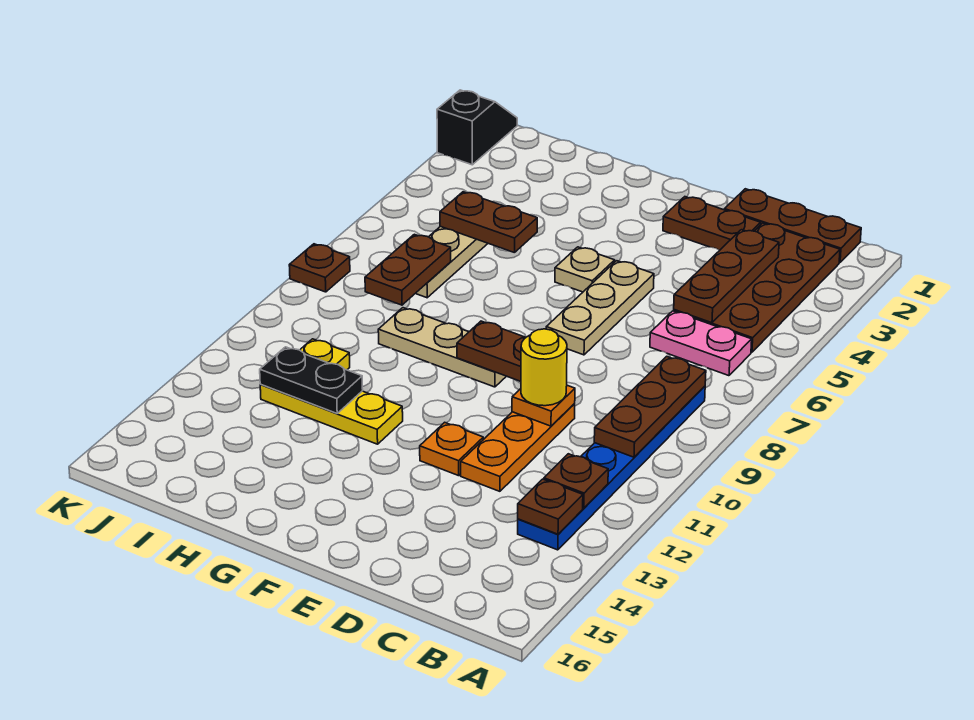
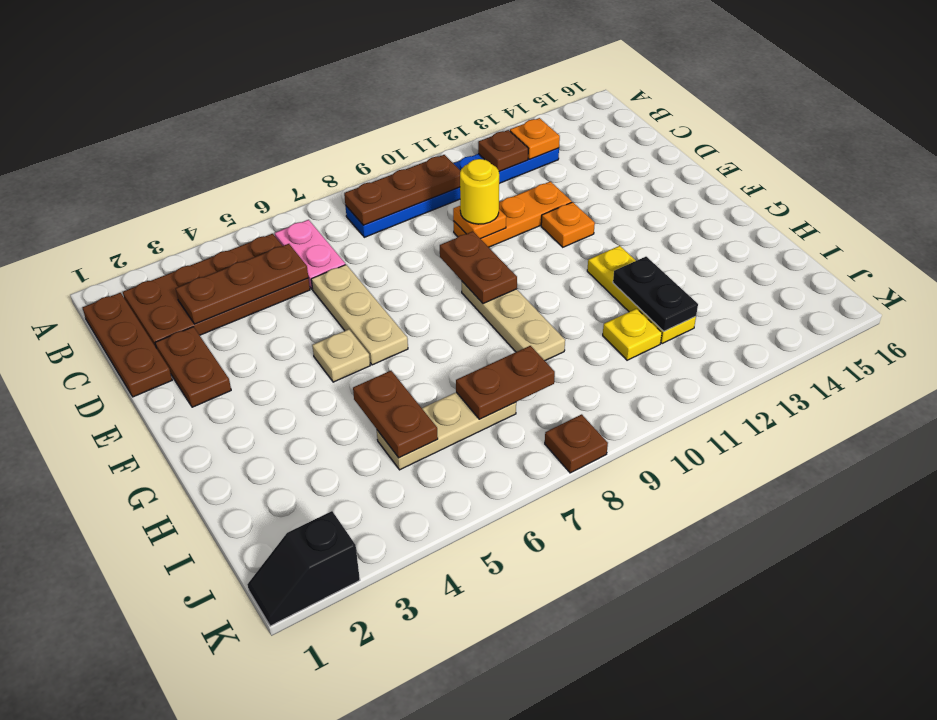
brown 1x1 plate [518,479,583,534] -> orange 1x1 plate [510,118,560,159]
tan 1x3 plate [546,261,654,355] -> tan 1x3 plate turned to [311,265,408,365]

